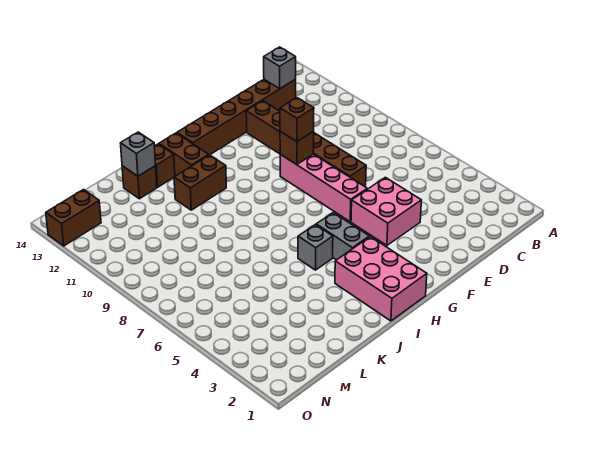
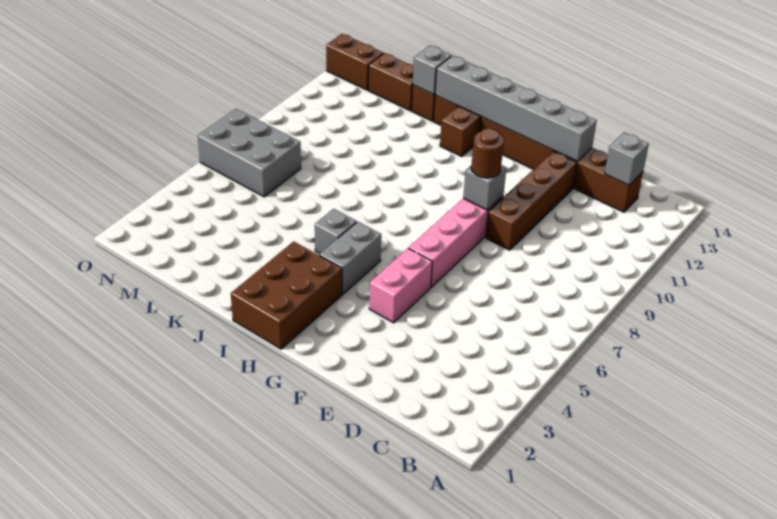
pink 2x2 brick [351,177,421,245] -> pink 1x2 brick [369,248,432,323]
brown 1x6 brick [246,101,366,187] -> brown 1x4 brick [486,152,577,250]
none -> grey 1x6 brick [435,56,597,161]
brown 1x1 brick [280,131,314,165] -> grey 1x1 brick [463,165,506,210]
brown 1x1 brick [280,98,314,142] -> brown 1x1 round brick [471,128,504,178]
pink 2x3 brick [335,237,427,321] -> brown 2x3 brick [231,241,342,349]
brown 1x2 brick [174,155,226,210] -> brown 1x2 brick moved to [368,53,413,110]
none -> grey 2x3 brick [198,109,301,197]

